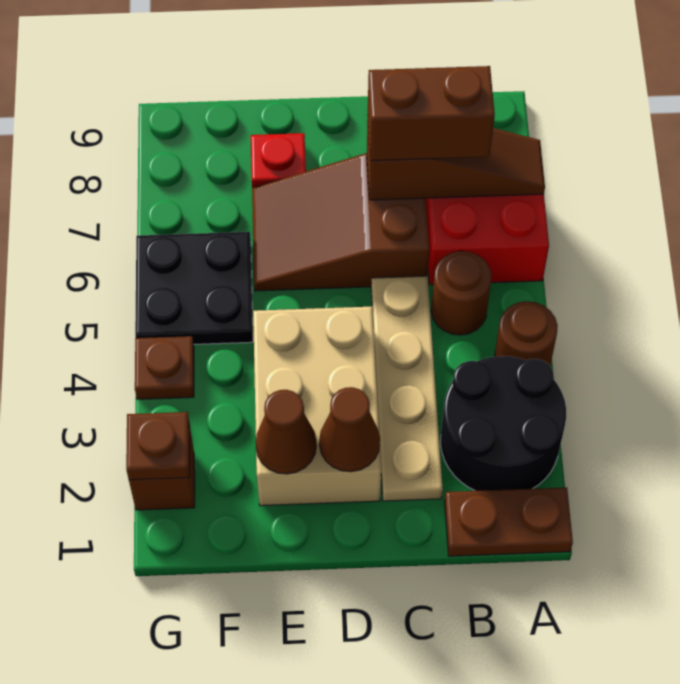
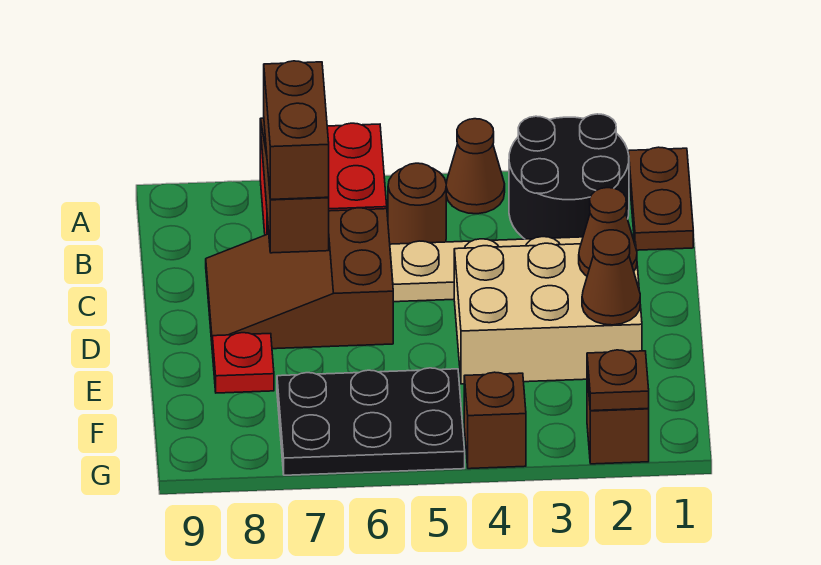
brown 1x1 round brick [495,301,558,366] -> brown 1x1 cone [446,119,505,214]
brown 2x3 slope [252,153,429,291] -> brown 2x3 slope turned to [206,208,393,349]
black 2x2 plate [135,232,253,344] -> black 2x3 plate [277,368,465,475]
brown 1x1 plate [135,336,194,399] -> brown 1x1 brick [464,372,526,469]

